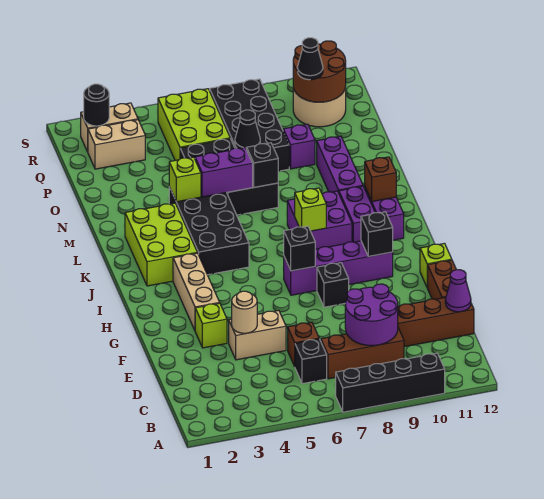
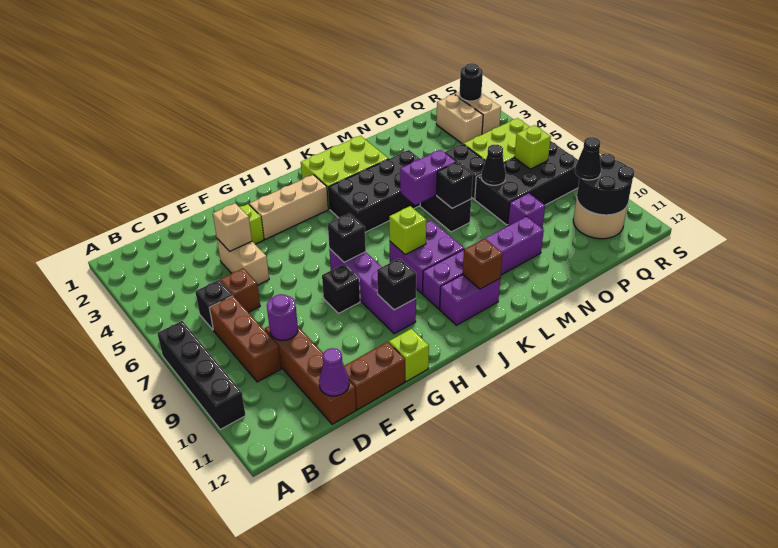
purple 2x2 round brick [345,284,398,346] -> purple 1x1 round brick [267,294,298,340]
tan 1x1 round brick [232,291,257,333] -> tan 1x1 brick [213,203,252,251]
lime 1x1 brick [169,157,201,202] -> lime 1x1 brick moved to [514,125,551,169]
purple 1x2 brick [195,148,253,197] -> purple 1x2 brick turned to [400,150,456,205]
brown 2x2 round brick [293,41,346,102] -> black 2x2 round brick [577,153,635,215]

